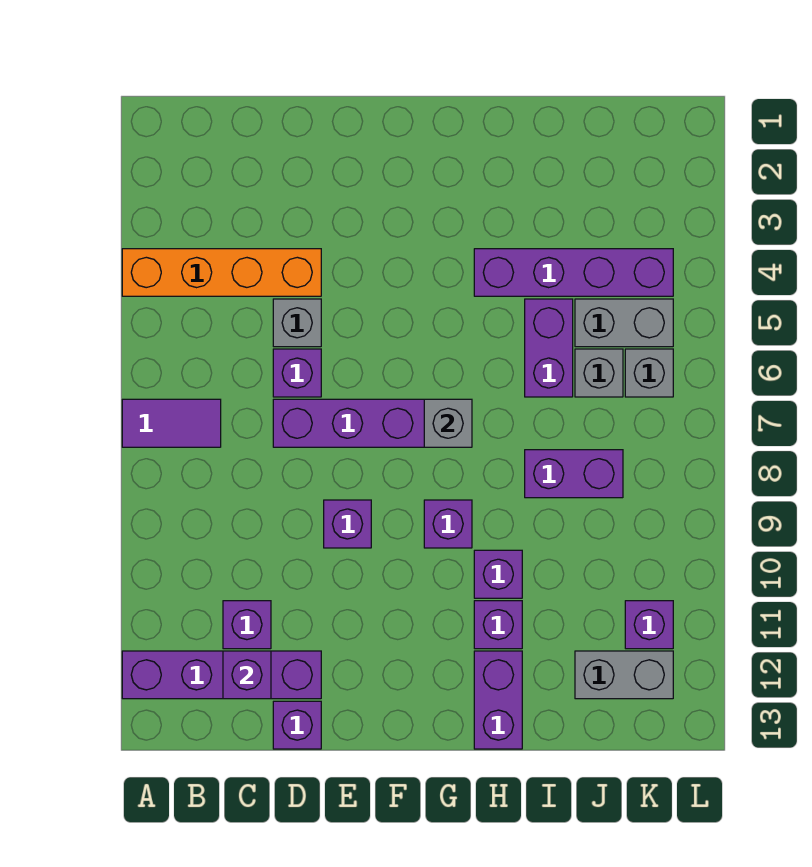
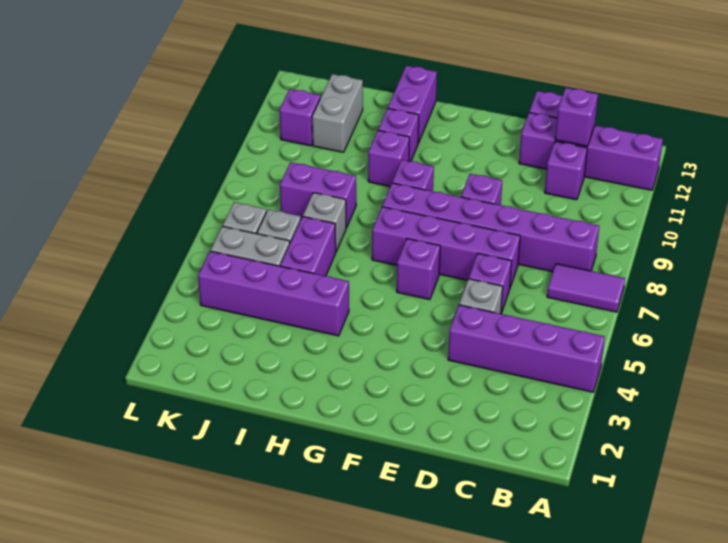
orange 1x4 brick [122,249,321,296] -> purple 1x4 brick [448,305,605,392]
none -> purple 1x6 brick [382,183,599,272]
none -> purple 1x1 brick [397,239,440,300]
grey 1x1 brick [424,399,472,447] -> grey 1x1 brick moved to [303,193,346,252]
grey 1x2 brick [575,651,673,699] -> grey 1x2 brick turned to [312,74,363,152]

